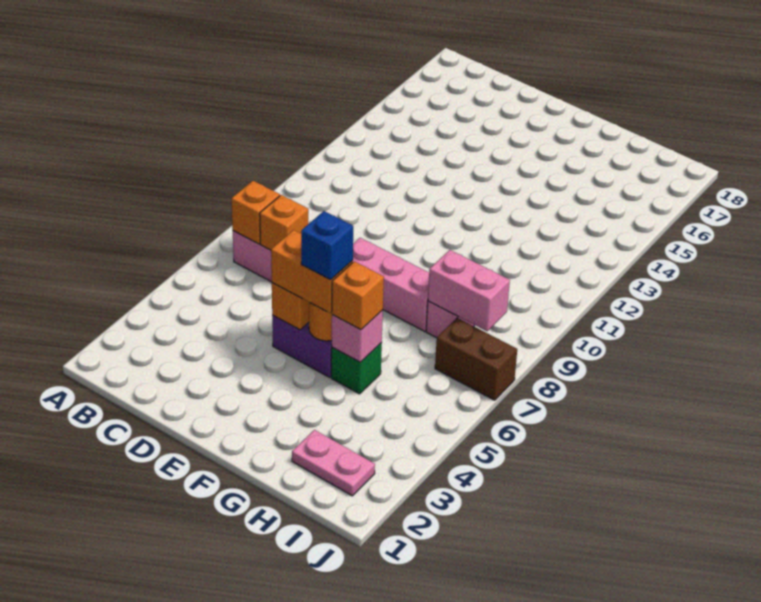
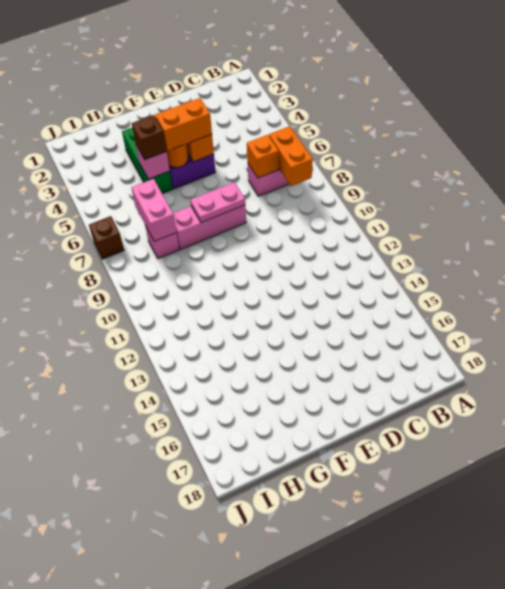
orange 1x1 brick [231,181,280,244] -> orange 1x2 brick [269,126,313,186]
blue 1x1 brick [301,211,353,280] -> none
green 1x1 brick [331,343,382,394] -> green 1x3 brick [122,128,173,193]
orange 1x1 brick [332,261,384,330] -> brown 1x1 brick [132,115,167,160]
pink 1x2 plate [292,430,375,496] -> pink 1x2 plate moved to [190,182,245,222]
pink 1x2 brick [428,250,510,331] -> pink 1x2 brick turned to [131,179,177,241]
brown 1x2 brick [435,318,517,400] -> brown 1x1 brick [89,216,124,259]

